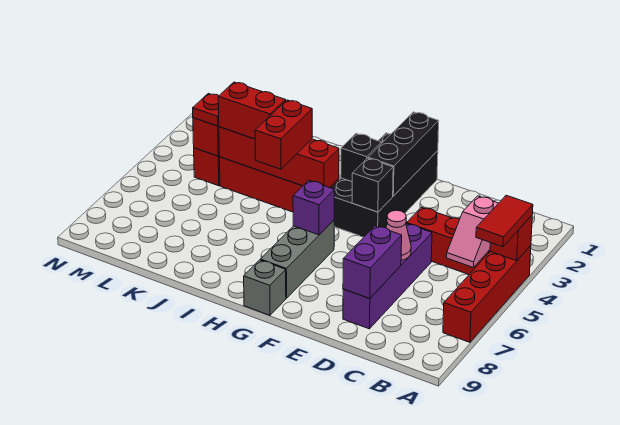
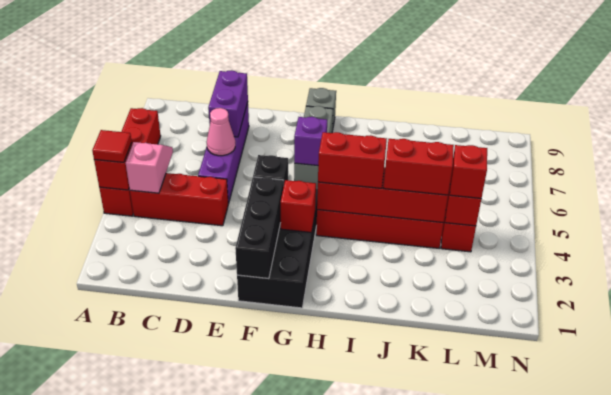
red 1x2 tile [476,195,533,247] -> red 1x1 tile [92,130,132,162]
black 1x1 brick [341,133,382,182] -> red 1x1 brick [281,180,316,232]
red 1x2 brick [255,100,312,169] -> red 1x2 brick turned to [318,132,387,188]
red 1x1 plate [193,93,219,126] -> red 1x1 brick [450,145,487,198]

